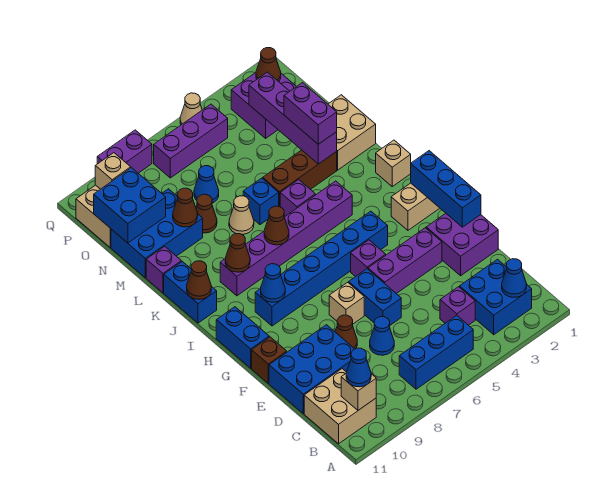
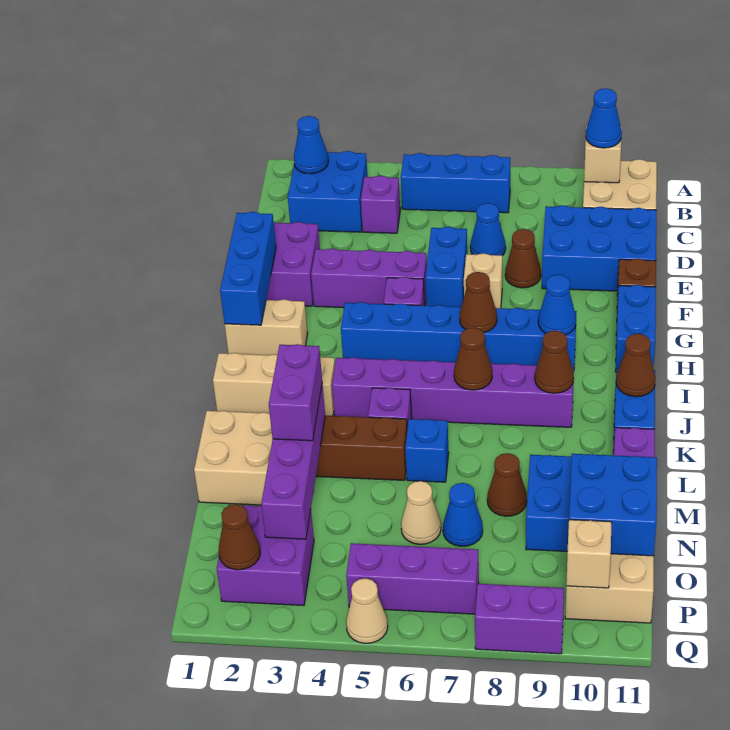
tan 1x1 brick [376,140,411,186] -> tan 1x3 brick [213,353,335,416]
tan 1x1 cone [229,196,254,234] -> tan 1x1 cone moved to [401,481,441,544]
brown 1x1 cone [173,188,198,227] -> brown 1x1 cone moved to [460,272,497,332]

